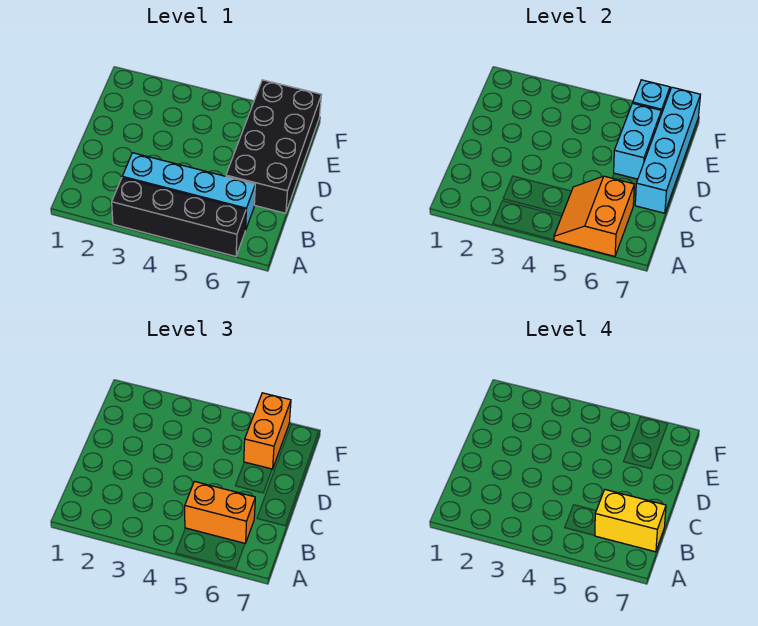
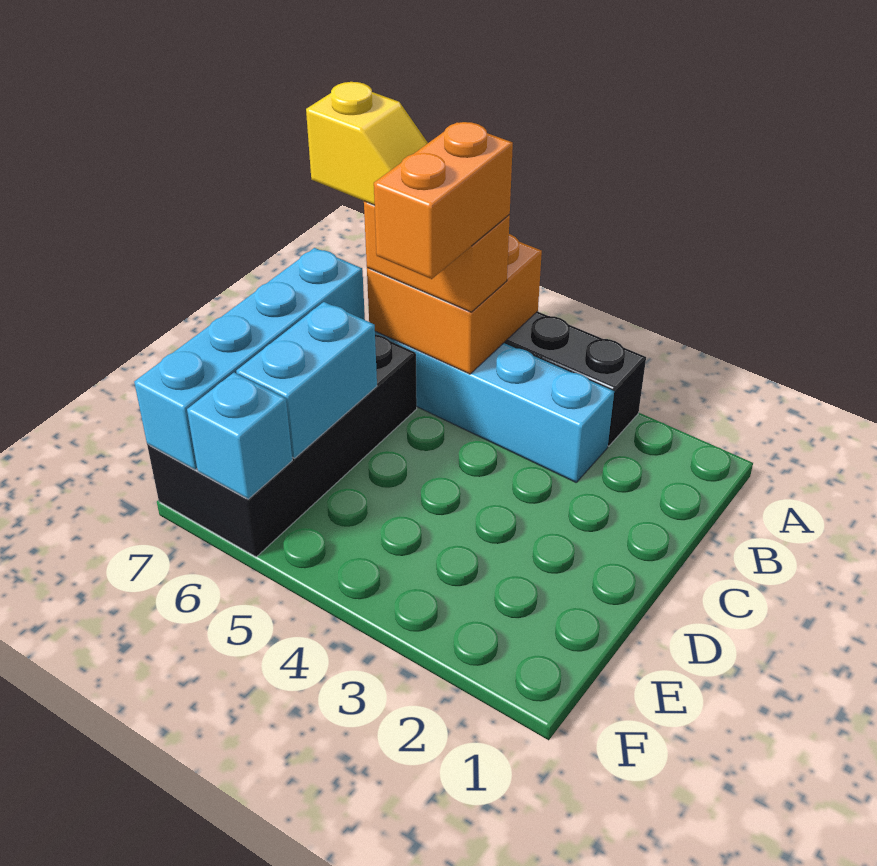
orange 2x2 slope [554,176,634,256] -> orange 2x2 brick [367,234,542,374]
yellow 1x2 brick [595,490,666,552] -> yellow 1x2 slope [306,82,428,205]
orange 1x2 brick [244,393,291,469] -> orange 1x2 brick moved to [374,122,513,279]

